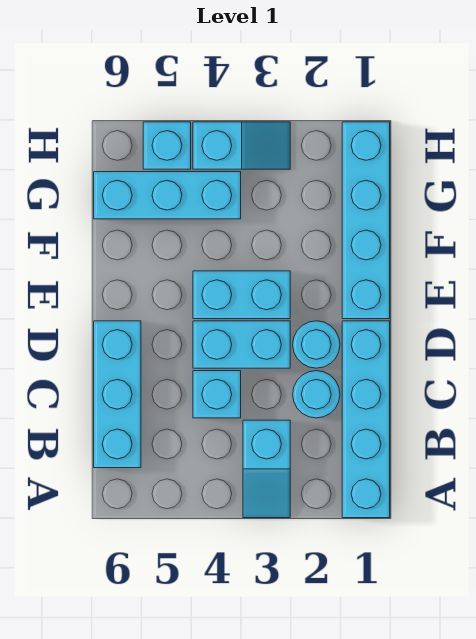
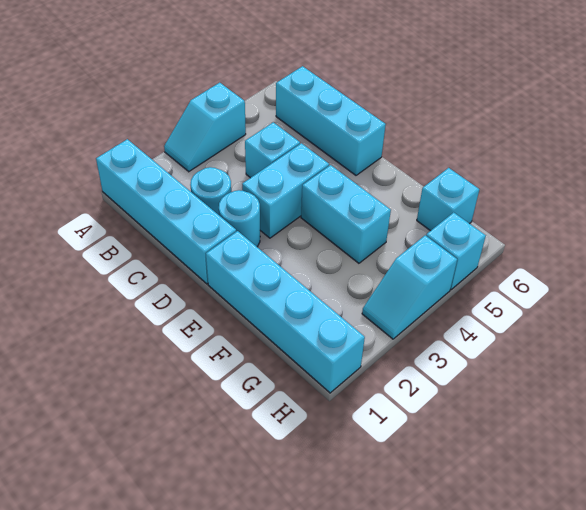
cyan 1x2 slope [243,420,290,518] -> cyan 1x2 slope turned to [164,83,246,172]
cyan 1x2 brick [193,271,290,319] -> cyan 1x2 brick turned to [301,165,391,263]
cyan 1x3 brick [94,172,241,219] -> cyan 1x1 brick [417,168,479,231]

